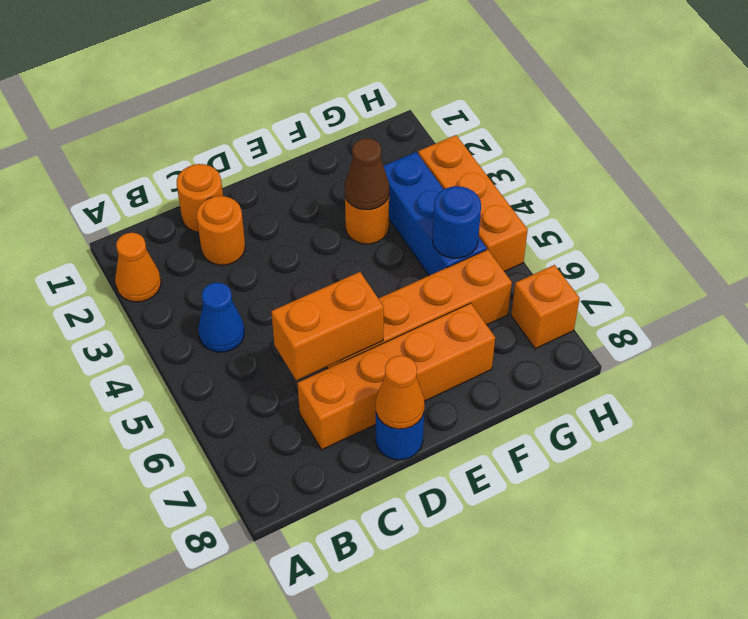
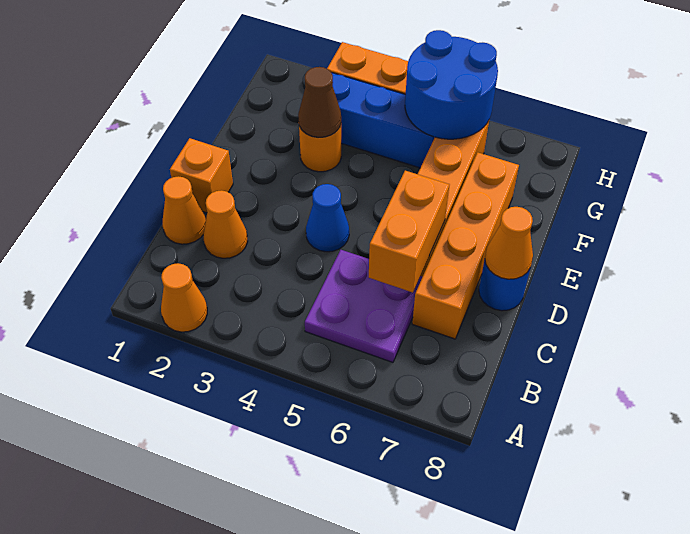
blue 1x1 cone [198,283,244,352] -> blue 1x1 cone moved to [306,184,349,252]
none -> purple 2x2 plate [305,250,422,362]
orange 1x1 round brick [177,164,223,232] -> orange 1x1 cone [163,176,206,244]
orange 1x1 round brick [197,196,245,265] -> orange 1x1 cone [203,190,248,258]
blue 1x1 round brick [433,186,481,258] -> blue 2x2 round brick [405,30,498,139]
orange 1x1 brick [511,265,580,349] -> orange 1x1 brick moved to [170,138,233,213]

